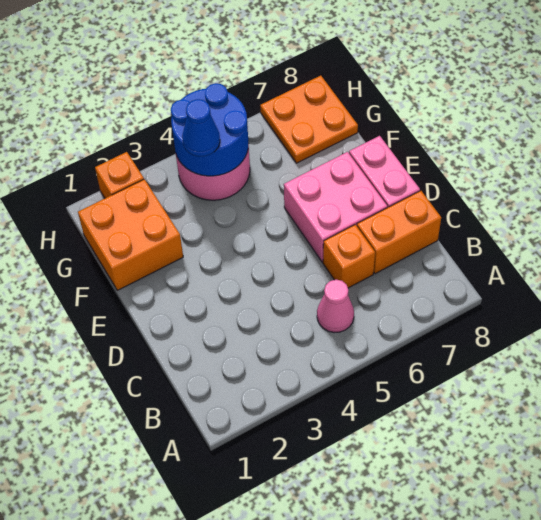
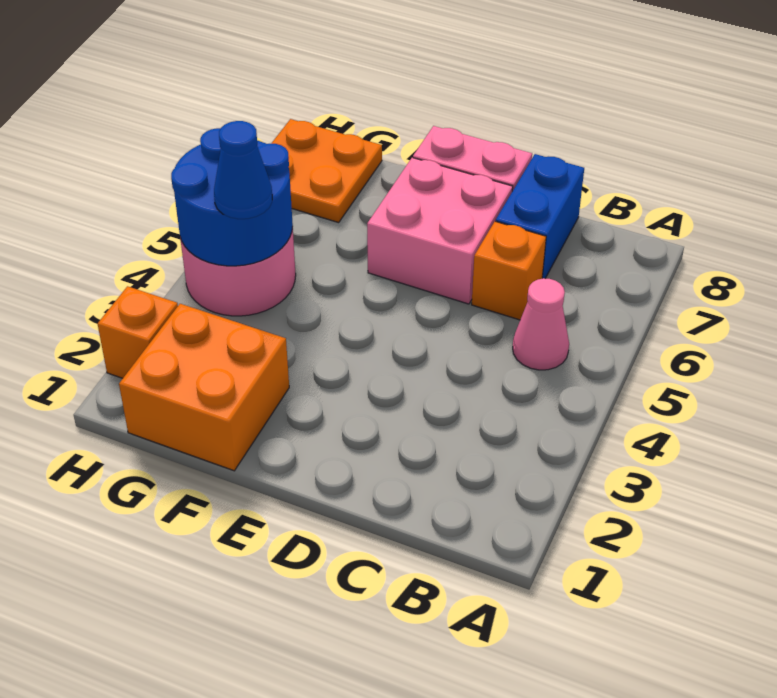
orange 1x2 brick [357,191,441,274] -> blue 1x2 brick [496,154,584,279]

